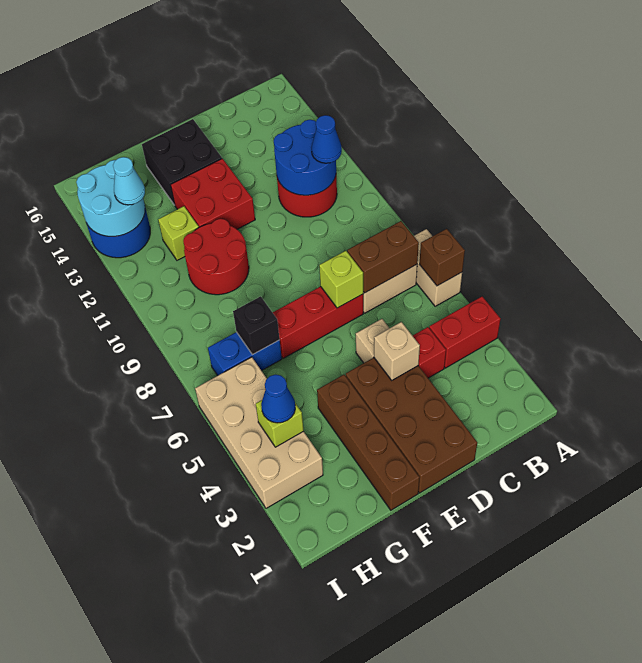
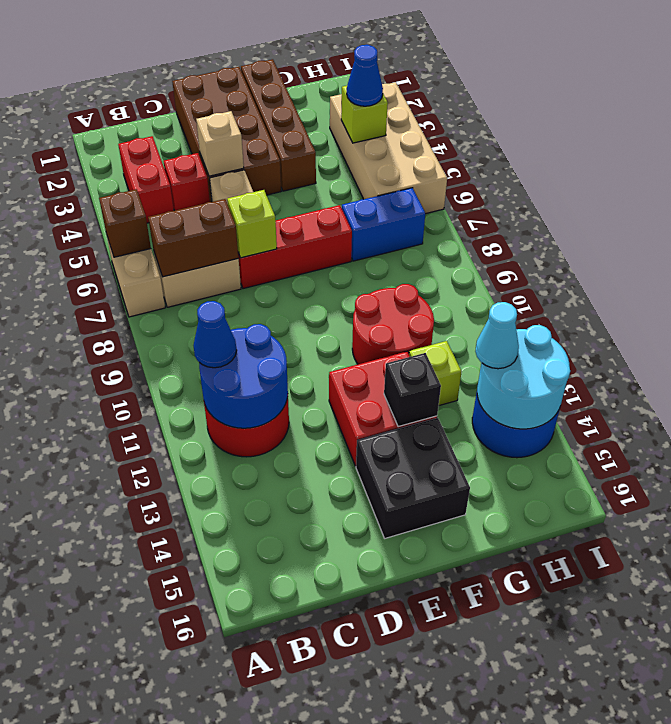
red 1x2 brick [429,296,500,368] -> red 1x2 brick turned to [118,136,174,223]
black 1x1 brick [233,296,280,355] -> black 1x1 brick moved to [384,353,441,427]

